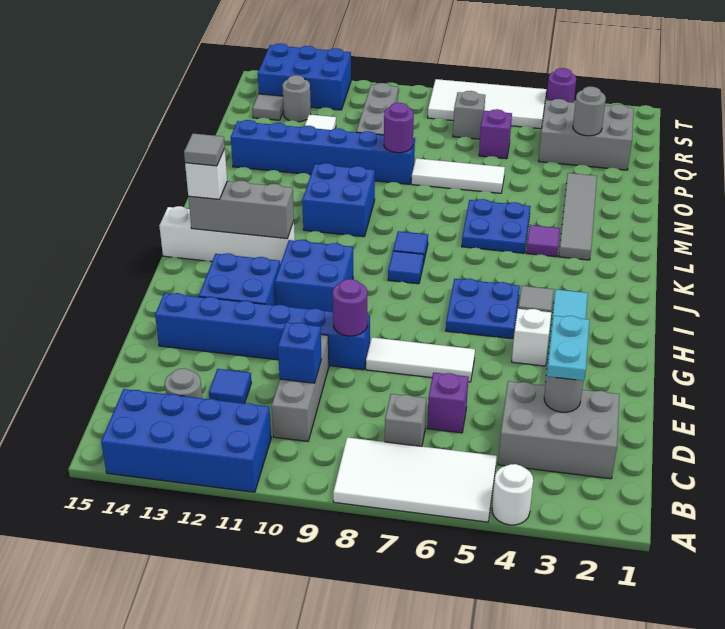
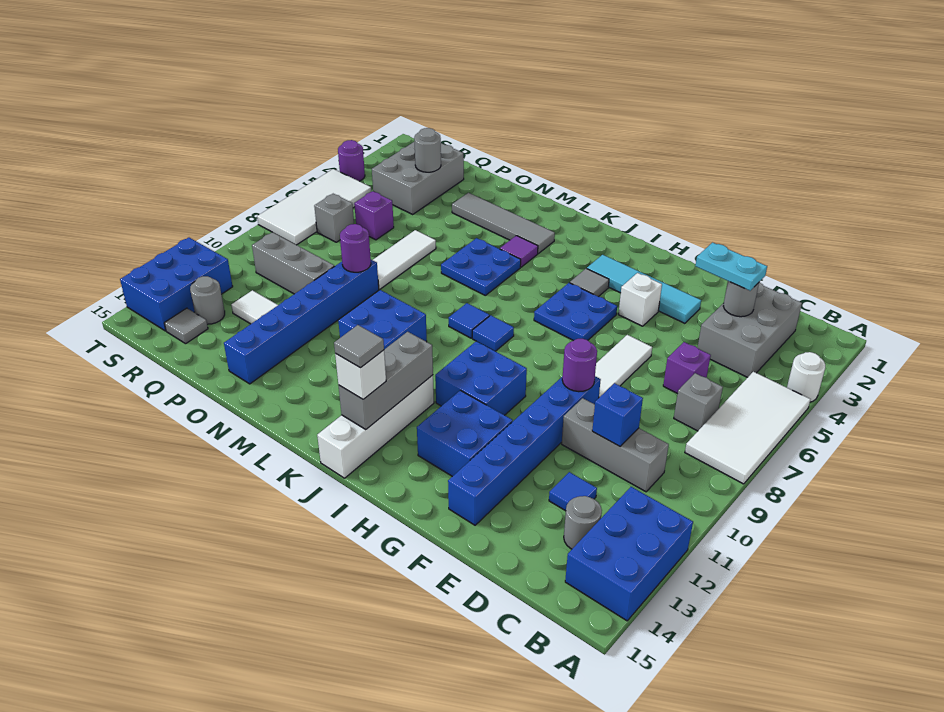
blue 2x4 brick [101,389,271,492] -> blue 2x3 brick [565,487,693,621]

